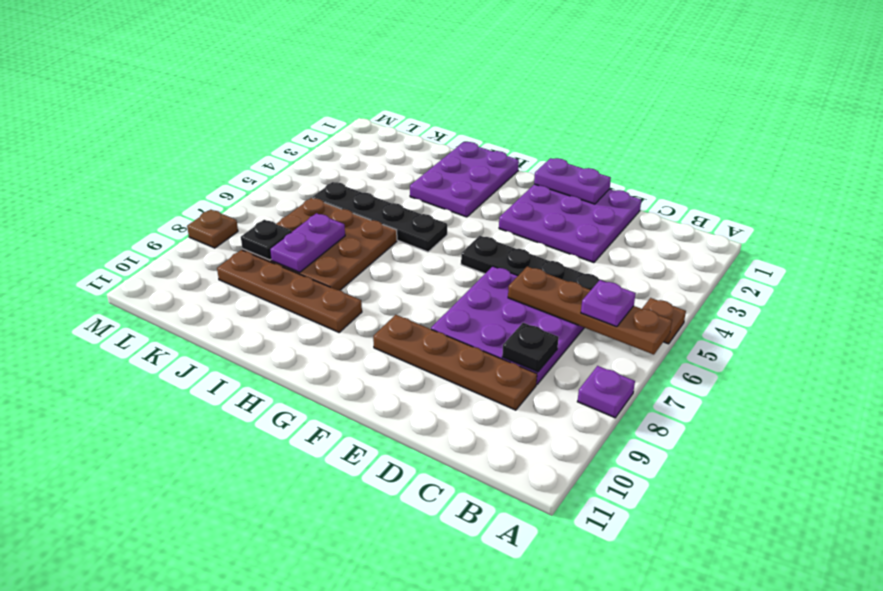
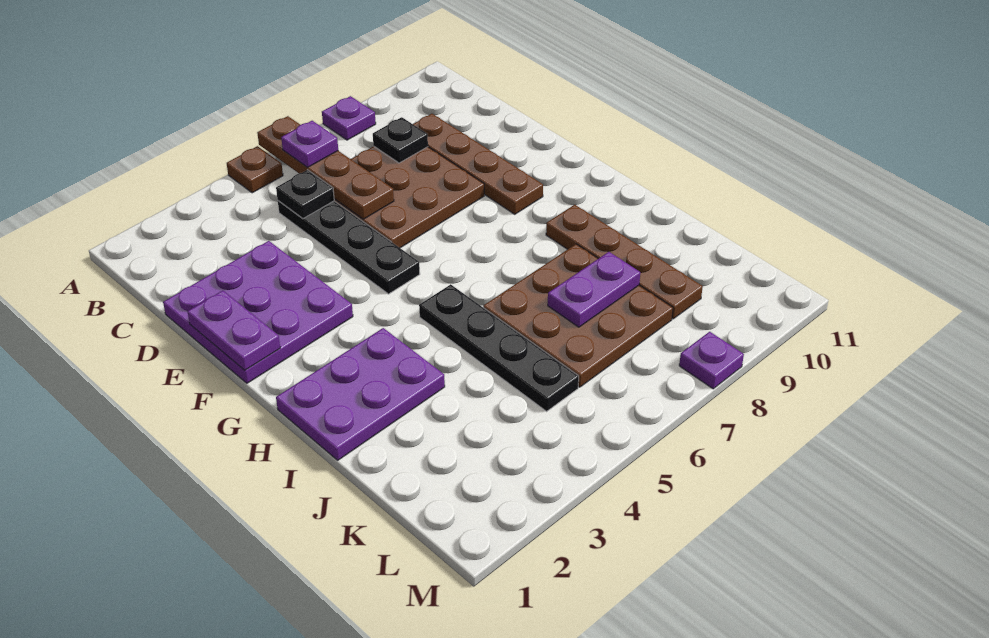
purple 3x3 plate [431,266,584,385] -> brown 3x3 plate [334,146,484,248]
black 1x1 plate [241,220,292,260] -> black 1x1 plate moved to [276,170,334,218]
brown 1x1 plate [187,210,238,248] -> purple 1x1 plate [679,332,744,389]

